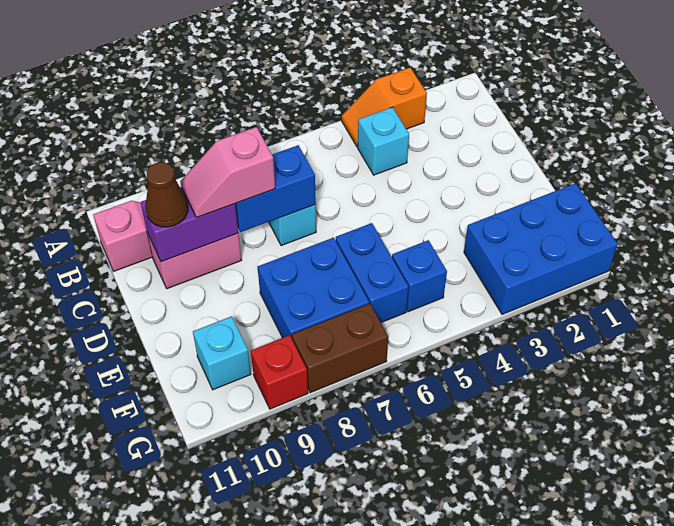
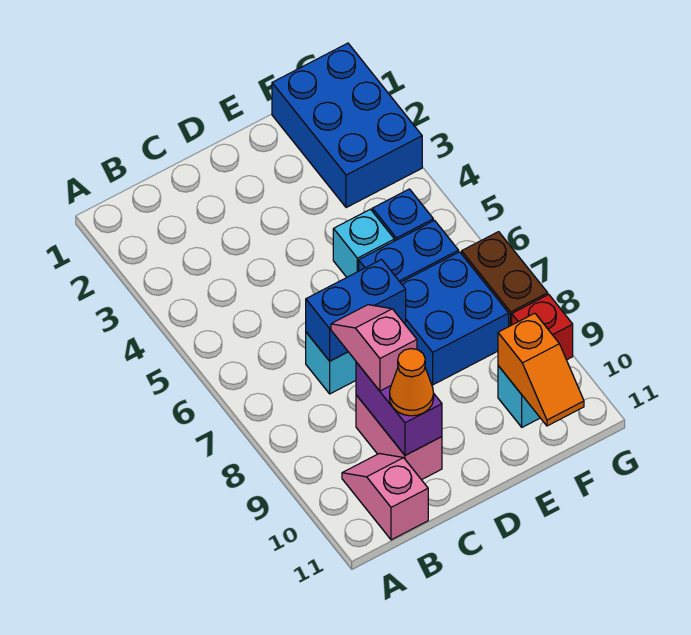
orange 1x2 slope [342,68,427,147] -> orange 1x2 slope moved to [498,313,584,426]
cyan 1x1 brick [358,107,409,175] -> cyan 1x1 brick moved to [333,209,394,277]
blue 1x2 brick [235,145,316,232] -> blue 1x2 brick turned to [306,259,406,361]
pink 1x2 slope [180,127,275,217] -> pink 1x2 slope turned to [331,305,417,391]
brown 1x1 cone [145,162,188,227] -> orange 1x1 cone [390,349,434,416]

